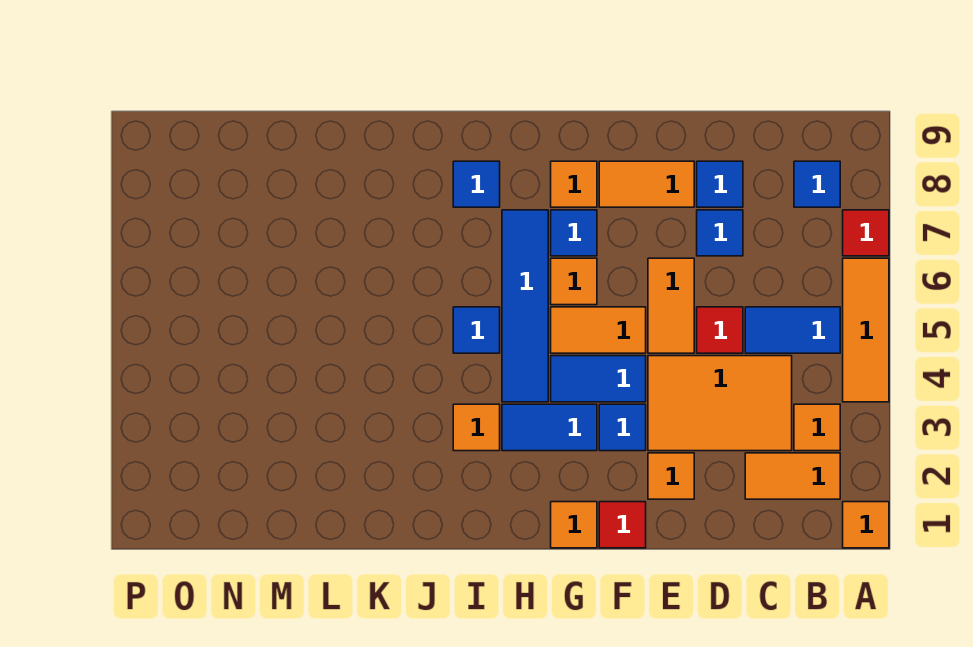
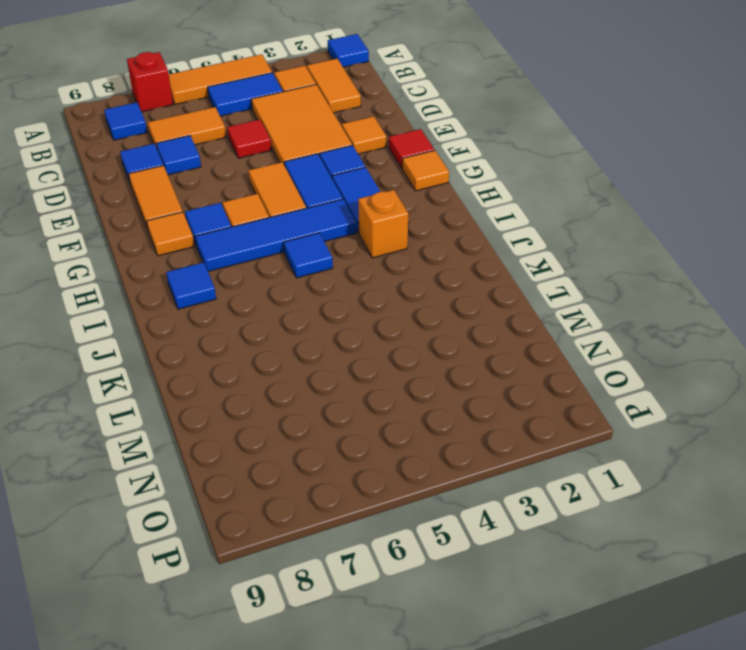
orange 1x1 tile [843,502,889,548] -> blue 1x1 tile [328,34,369,67]
red 1x1 tile [843,210,889,256] -> red 1x1 brick [127,52,173,112]
blue 1x2 tile [745,307,840,353] -> blue 1x2 tile turned to [208,73,283,116]
orange 1x2 tile [648,258,694,353] -> orange 1x2 tile moved to [148,107,226,148]
orange 1x1 tile [453,404,500,451] -> orange 1x1 brick [358,190,408,258]

